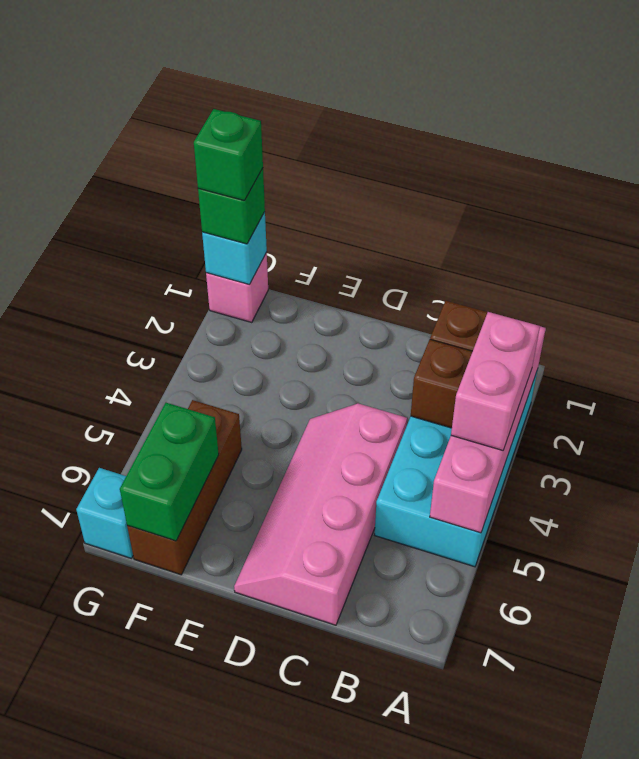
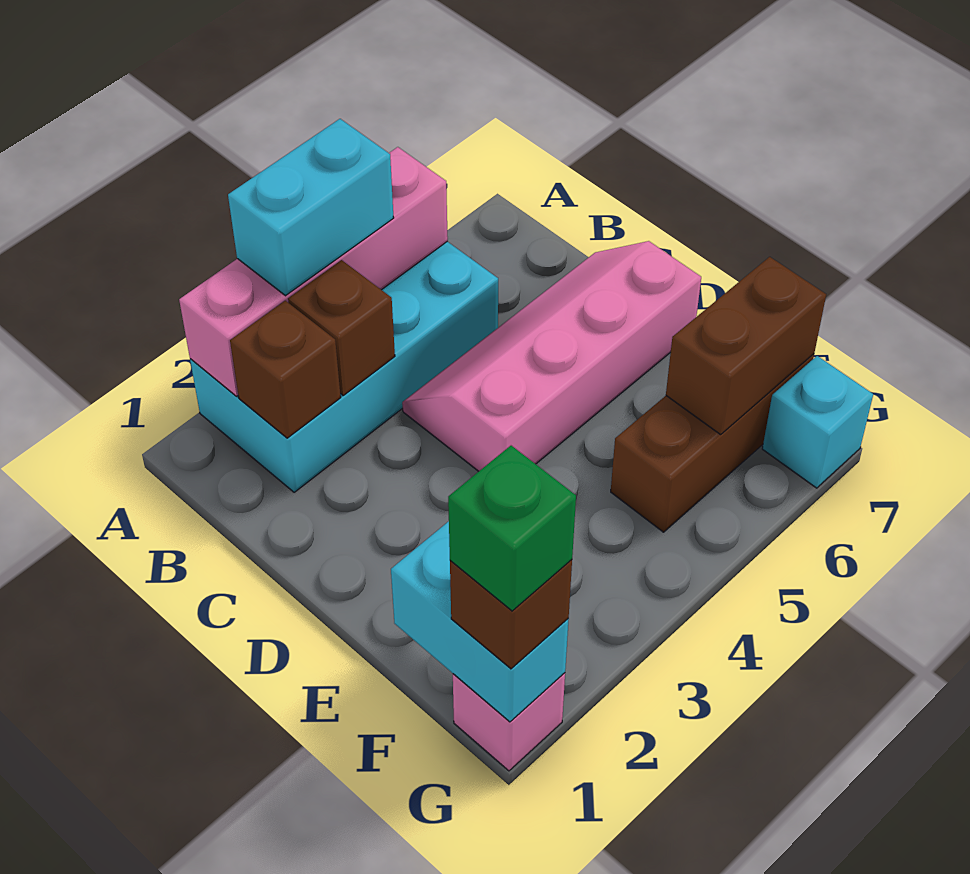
pink 1x2 brick [451,312,540,450] -> cyan 1x2 brick [228,119,394,296]
pink 2x4 slope [234,403,407,625] -> pink 2x4 slope turned to [402,241,701,471]
green 1x2 brick [120,403,219,541] -> brown 1x2 brick [666,257,826,434]
cyan 1x1 brick [202,212,267,285] -> cyan 1x2 brick [391,522,569,722]
green 1x1 brick [198,168,265,244] -> brown 1x1 brick [450,560,572,669]

